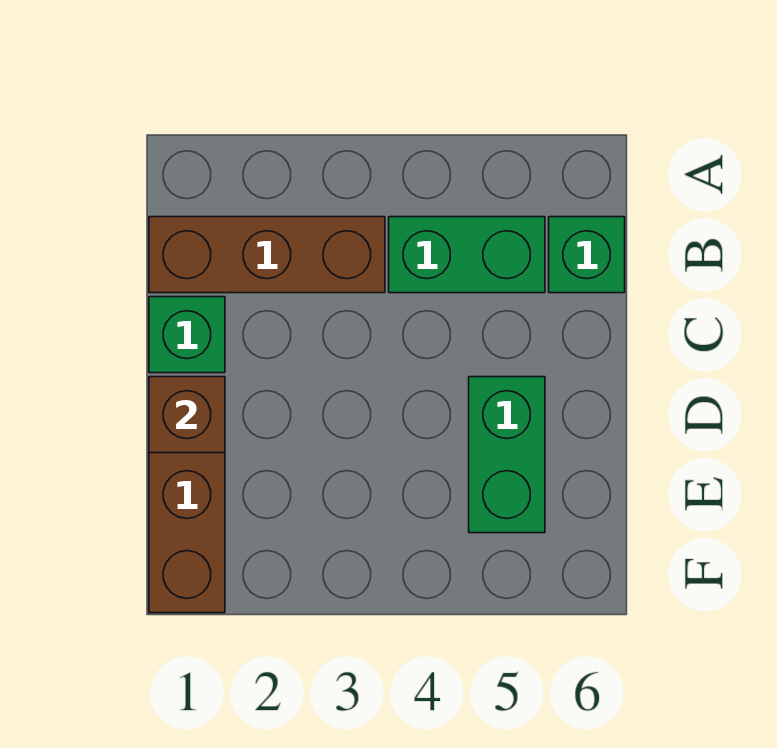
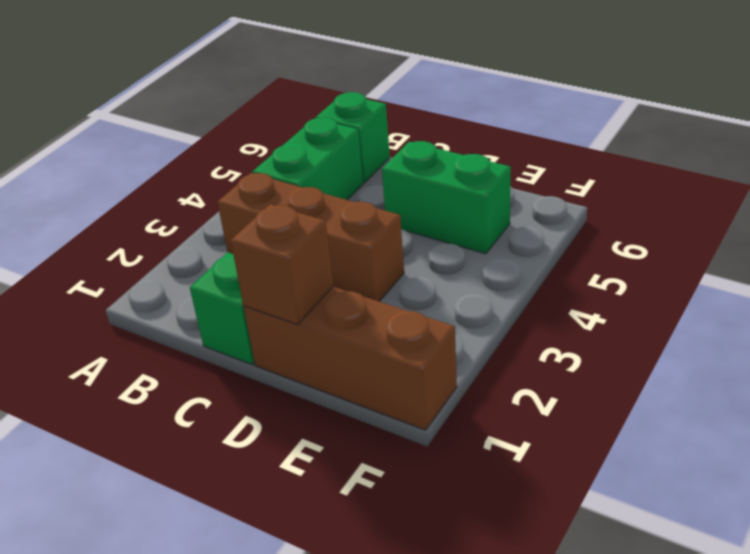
brown 1x3 brick [149,217,385,293] -> brown 1x3 brick turned to [217,173,404,302]

